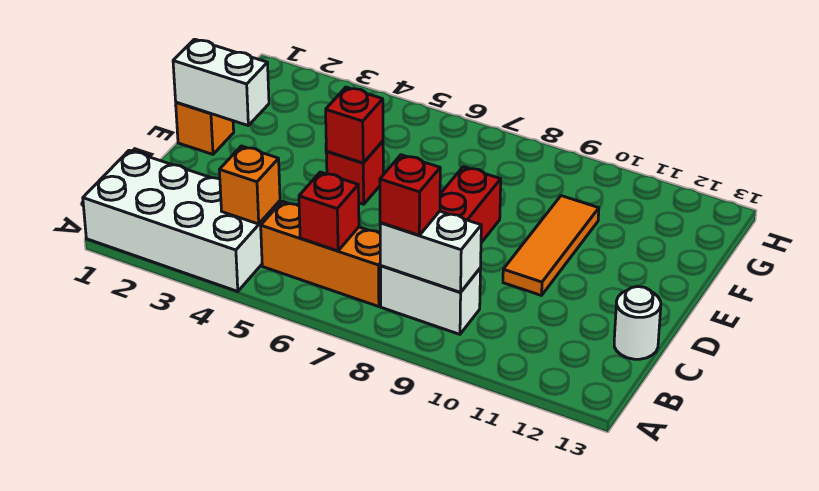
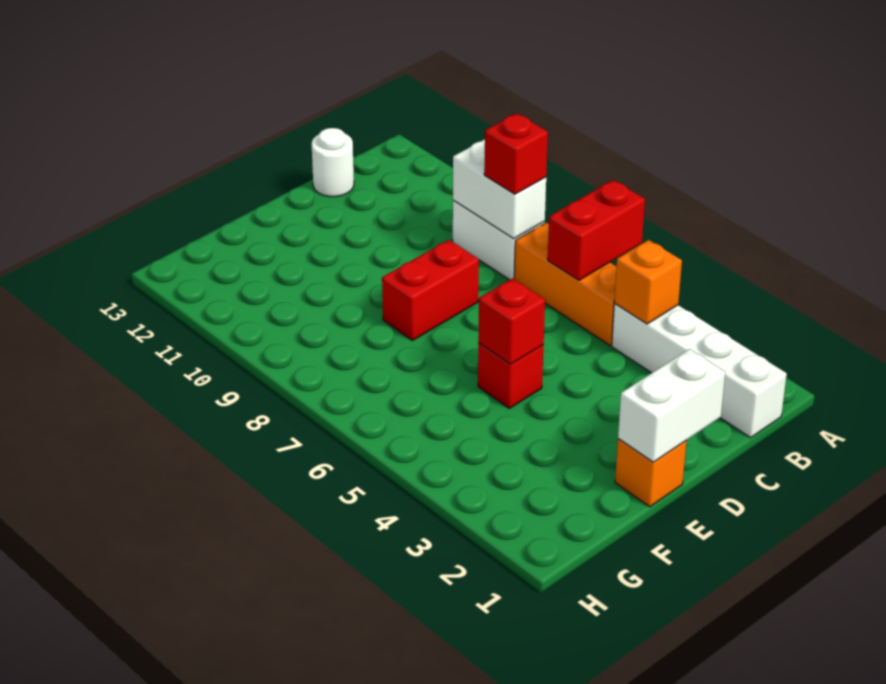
white 2x4 brick [83,150,280,291] -> white 1x4 brick [612,304,787,438]
red 1x1 brick [299,172,359,251] -> red 1x2 brick [548,180,645,280]
orange 1x3 tile [503,196,599,296] -> none
white 1x2 brick [173,39,269,125] -> white 1x2 brick turned to [618,349,725,462]

